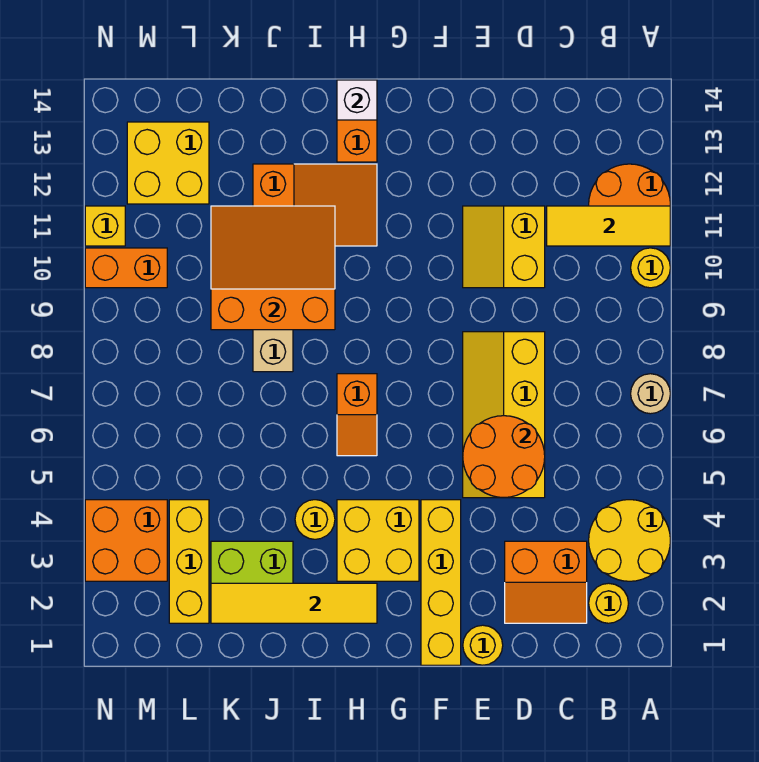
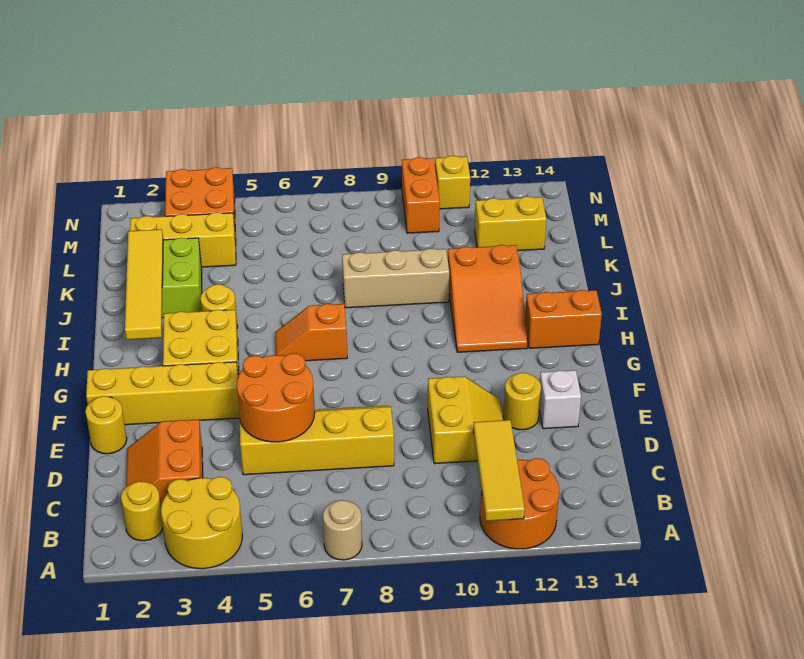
yellow 1x1 round brick [631,248,670,288] -> yellow 1x1 round brick moved to [503,373,541,430]
yellow 2x2 slope [463,206,545,288] -> yellow 2x2 slope turned to [428,376,503,464]
white 1x1 brick [337,80,377,120] -> white 1x1 brick moved to [539,370,581,429]
orange 3x3 slope [211,206,335,330] -> none
yellow 2x2 brick [127,122,209,204] -> yellow 1x2 brick [475,196,546,251]

